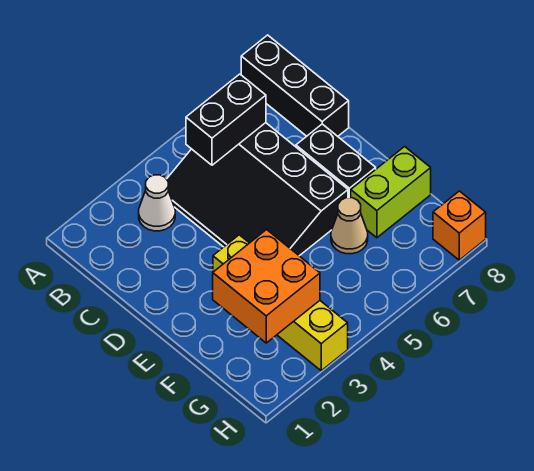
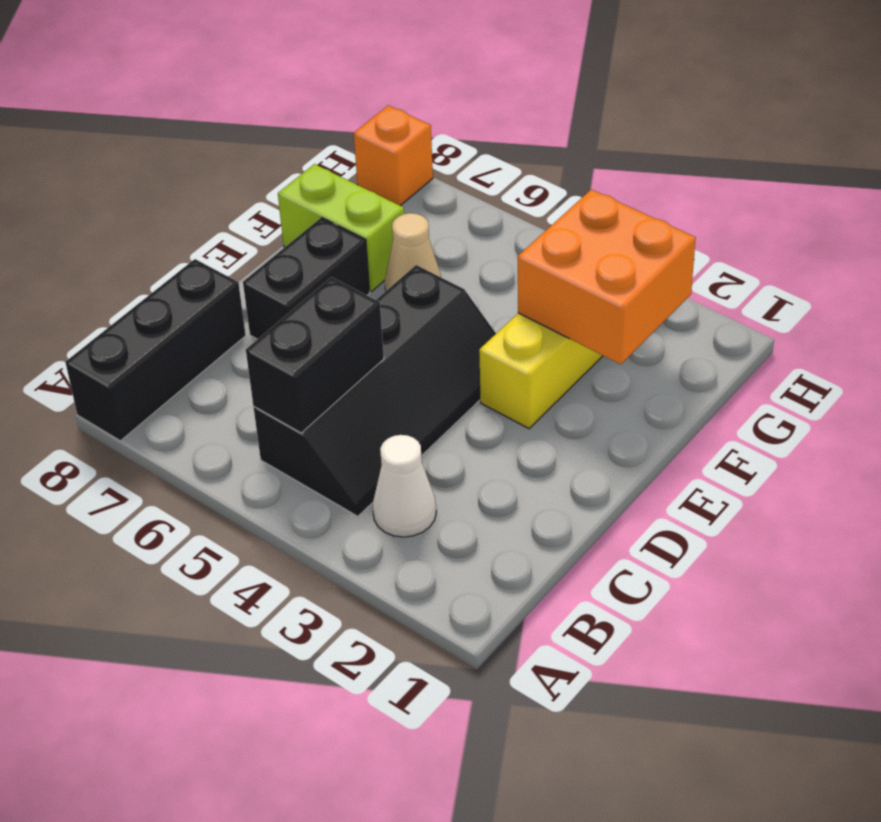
black 3x4 slope [167,123,348,256] -> black 2x4 slope [254,265,496,516]
black 1x2 brick [186,74,266,165] -> black 1x2 brick turned to [246,277,384,433]

